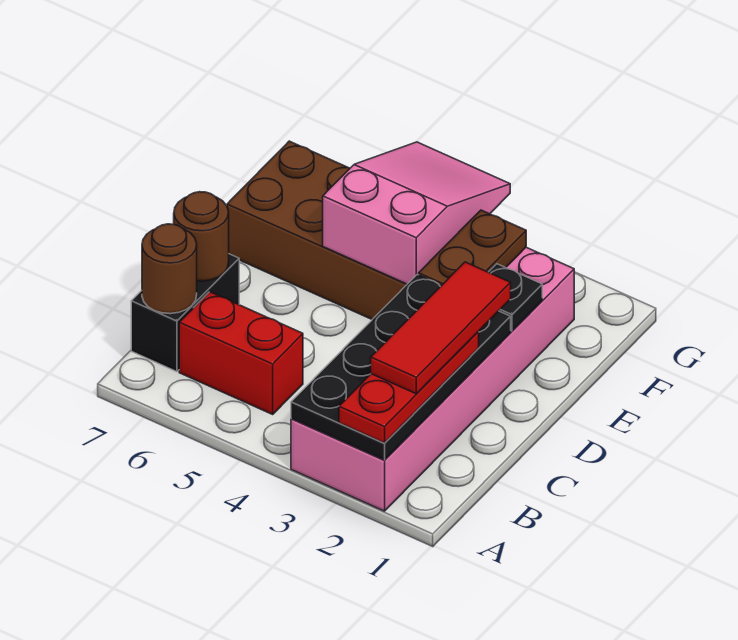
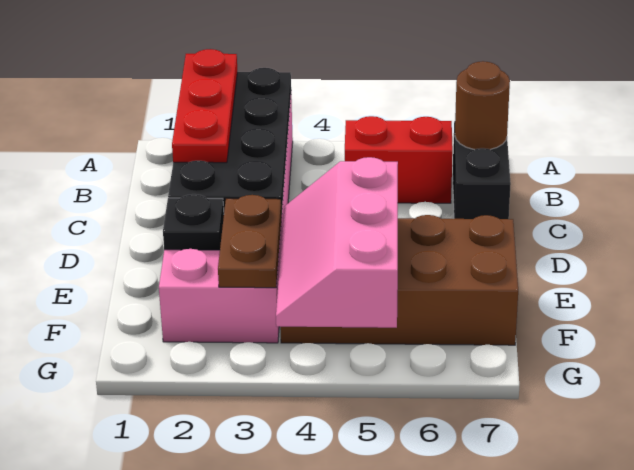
red 1x3 tile [371,262,511,394] -> none
brown 1x1 round brick [174,192,229,281] -> none
pink 2x3 slope [323,142,510,284] -> pink 2x3 slope turned to [276,157,398,328]

